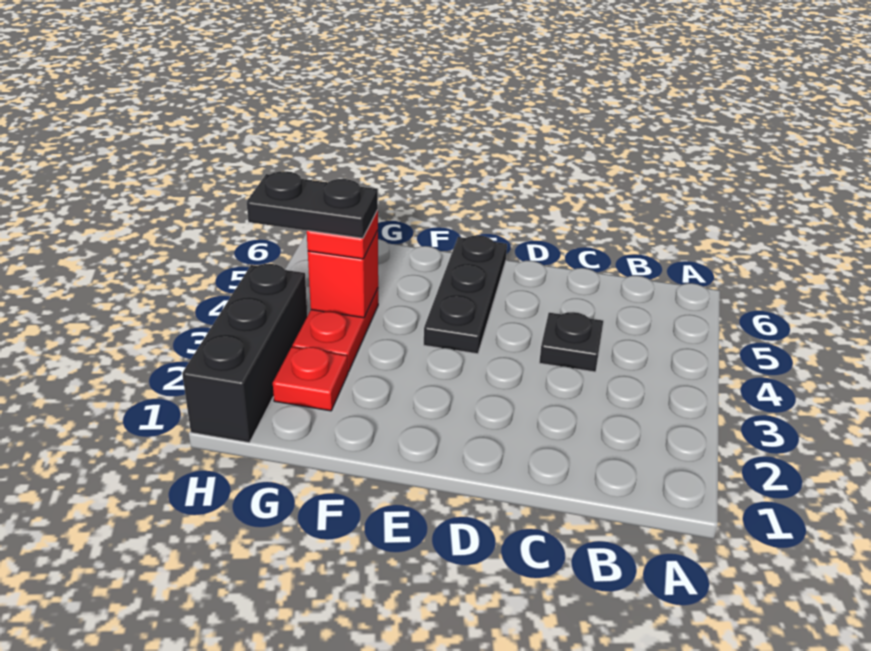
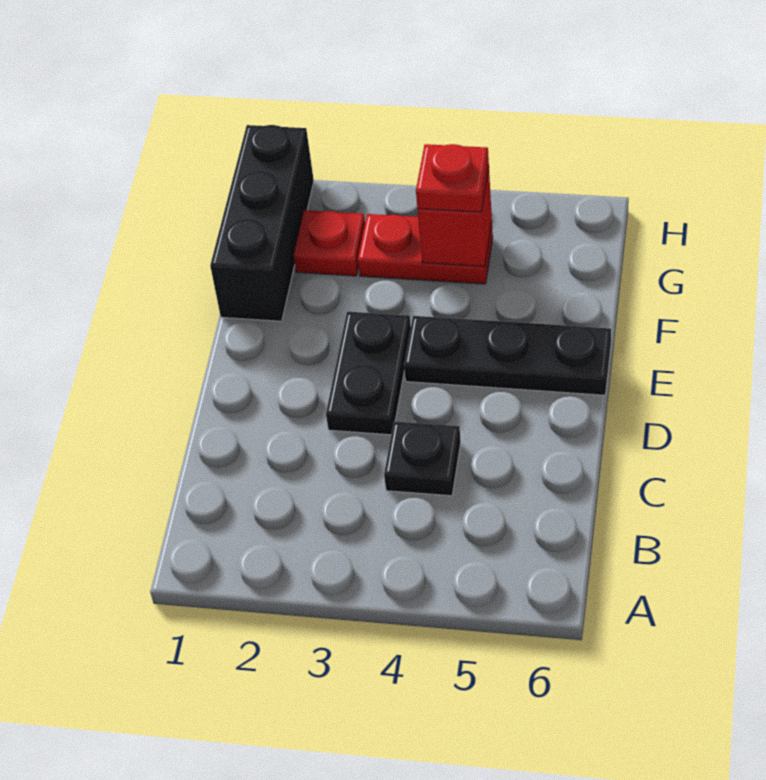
black 1x2 plate [247,171,378,238] -> black 1x2 plate moved to [326,312,411,435]
black 1x3 brick [182,264,307,443] -> black 1x3 brick turned to [210,125,314,321]

